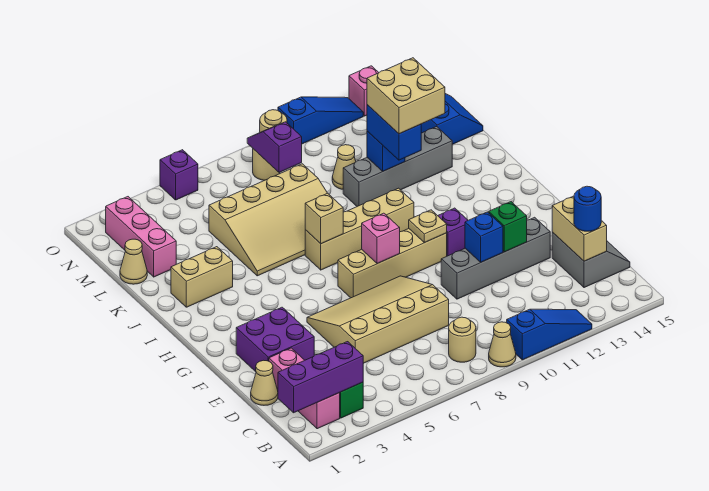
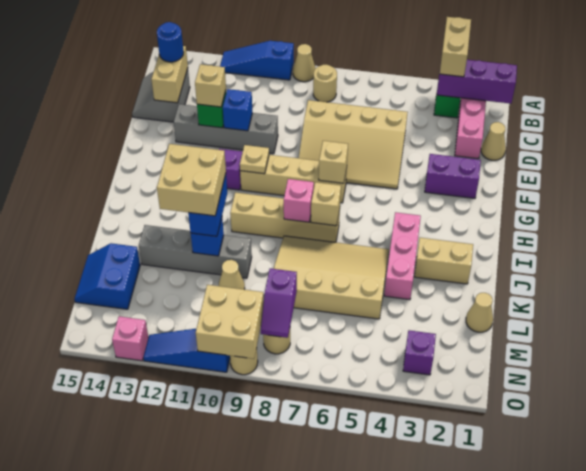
none -> tan 1x2 brick [440,17,471,77]
purple 2x2 brick [236,307,314,372] -> purple 1x2 brick [425,154,481,198]
none -> tan 1x1 brick [195,64,226,107]
none -> tan 1x1 brick [319,141,348,183]
pink 1x1 brick [362,213,400,264] -> pink 1x1 brick moved to [284,179,314,222]
pink 1x3 brick [106,197,176,277] -> pink 1x3 brick moved to [384,212,421,300]
none -> tan 2x2 brick [196,285,264,359]
purple 1x1 brick [160,150,198,200] -> purple 1x1 brick moved to [403,330,436,375]

